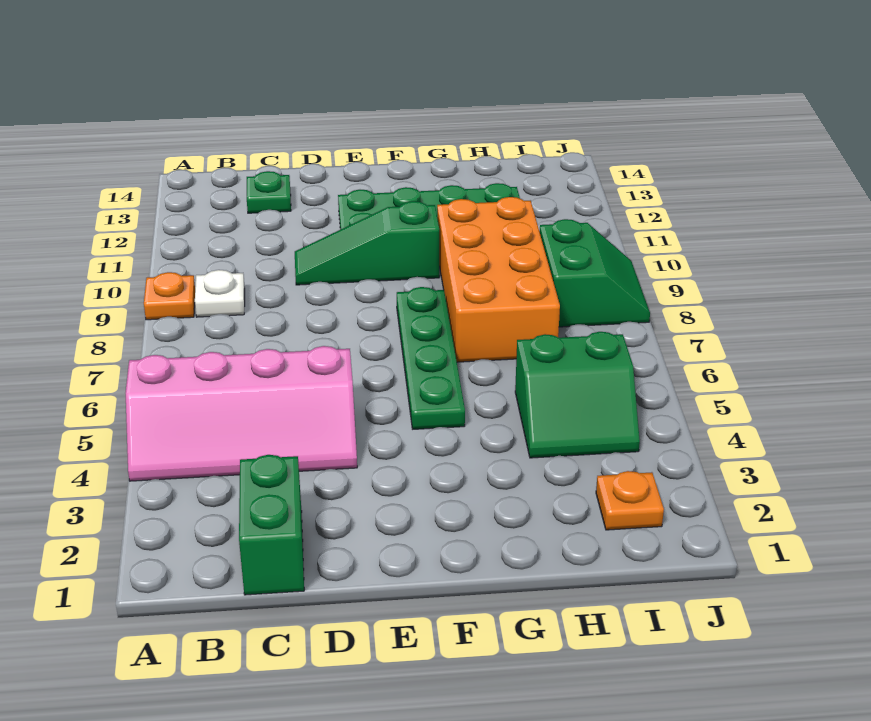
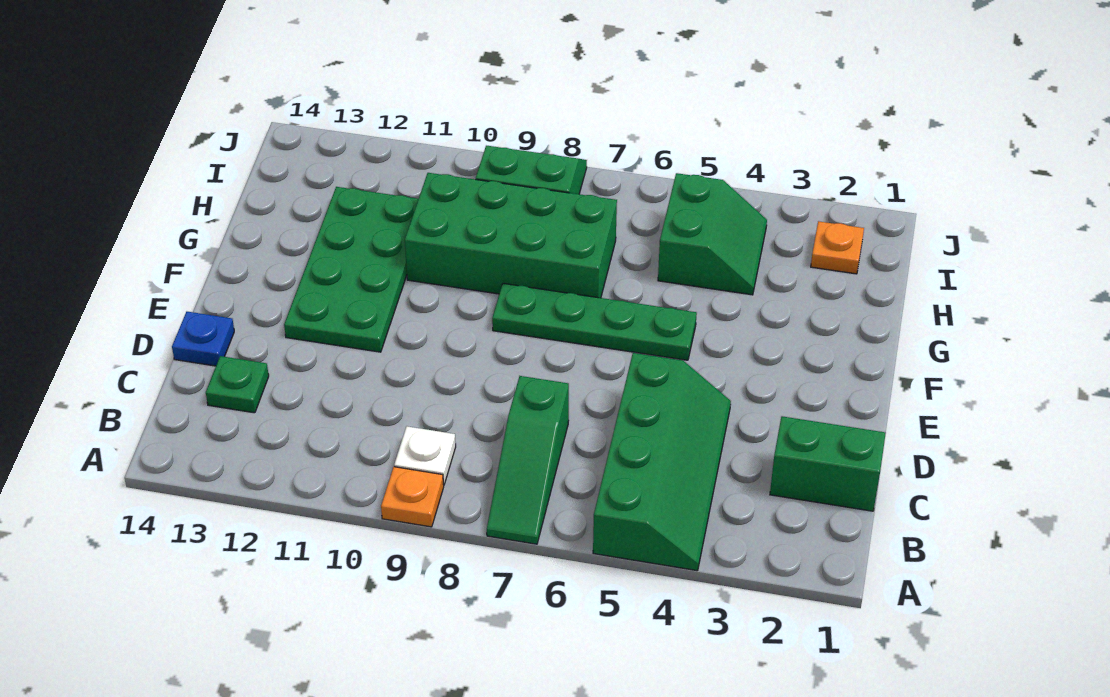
pink 2x4 slope [126,346,357,481] -> green 2x4 slope [593,353,731,571]
green 1x3 slope [295,201,439,285] -> green 1x3 slope moved to [487,376,569,544]
none -> blue 1x1 plate [172,312,234,366]
orange 2x4 brick [437,197,560,362] -> green 2x4 brick [405,173,617,298]

